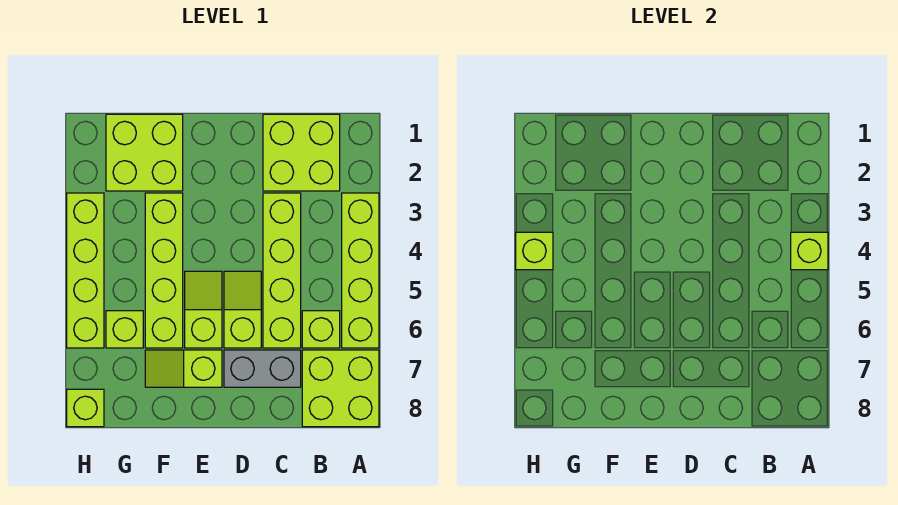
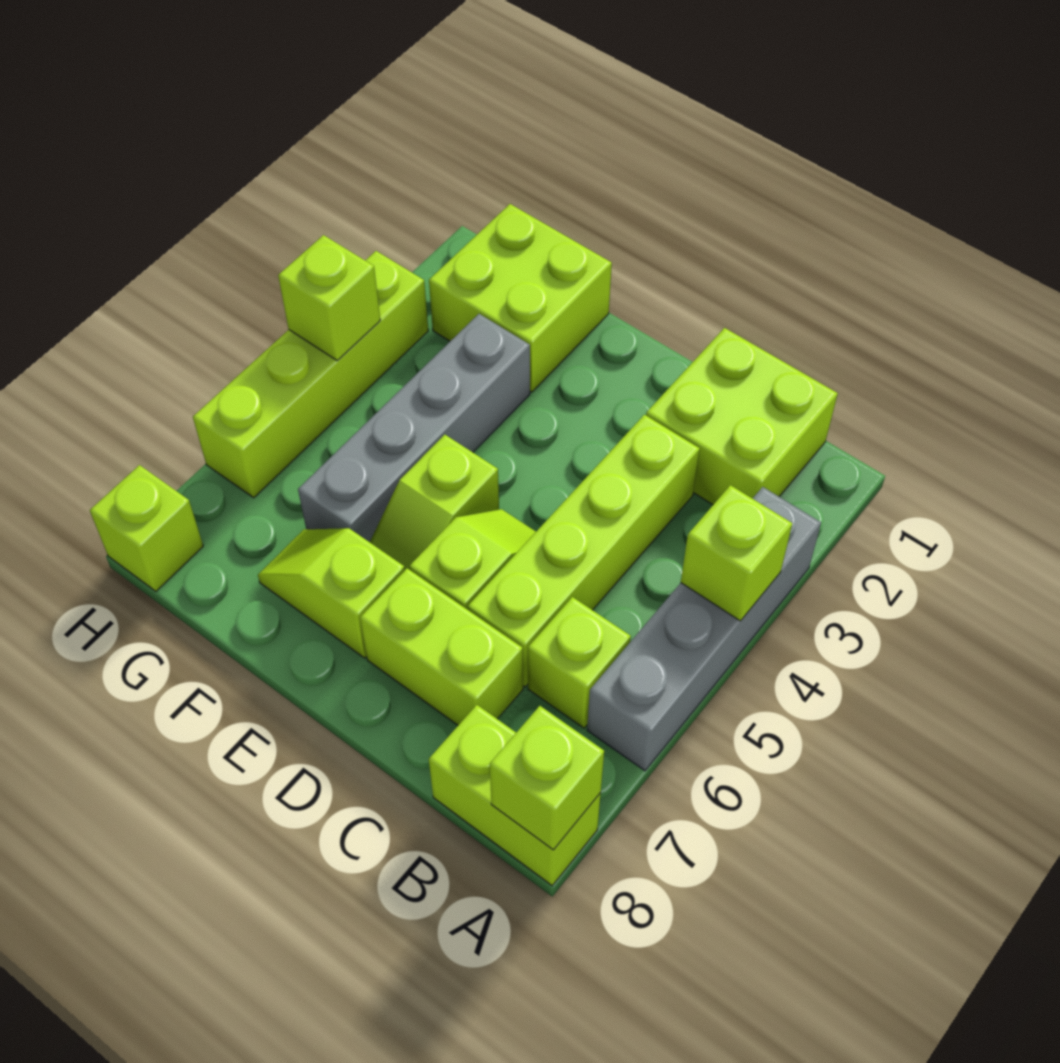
lime 1x4 brick [342,193,379,348] -> grey 1x4 brick [587,487,821,771]
lime 2x2 brick [302,350,379,427] -> lime 1x2 brick [429,705,601,886]
grey 1x2 brick [224,350,301,387] -> lime 1x2 brick [360,568,523,725]
lime 1x2 slope [185,271,222,348] -> lime 1x2 slope turned to [370,435,499,570]
lime 1x4 brick [145,193,183,348] -> grey 1x4 brick [298,314,530,542]
lime 1x1 brick [106,311,143,348] -> lime 1x1 brick moved to [490,706,604,850]

